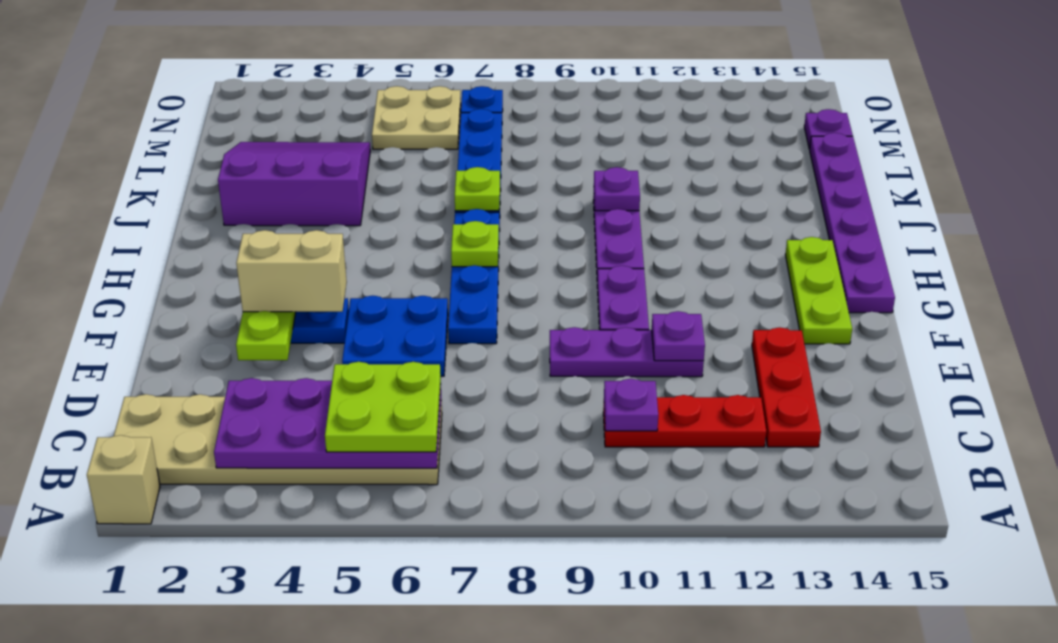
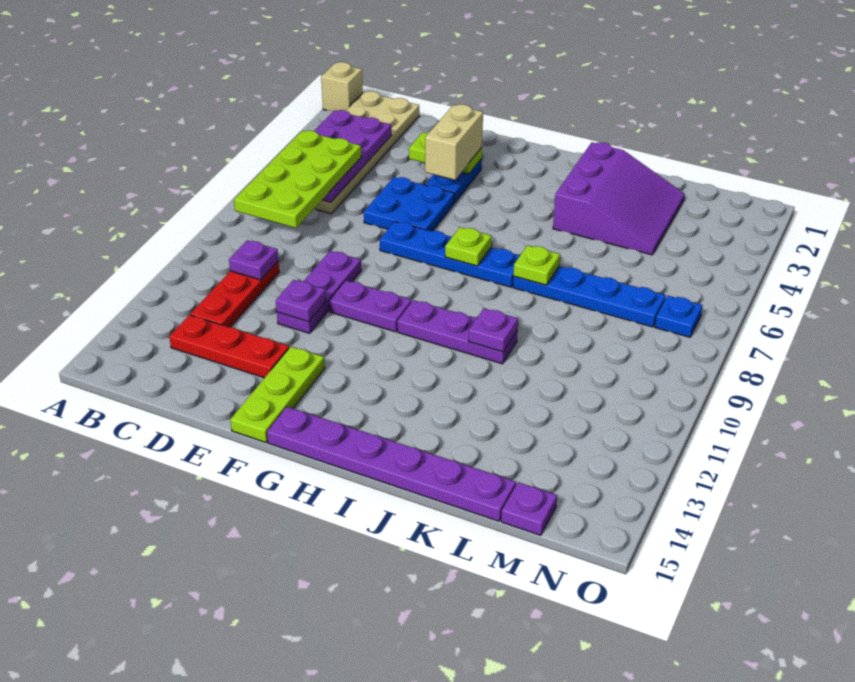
lime 2x2 plate [325,362,441,452] -> lime 2x4 plate [234,130,361,228]
lime 1x3 plate [785,237,852,344] -> lime 1x3 plate turned to [230,347,325,442]
tan 2x2 plate [372,86,461,149] -> none

